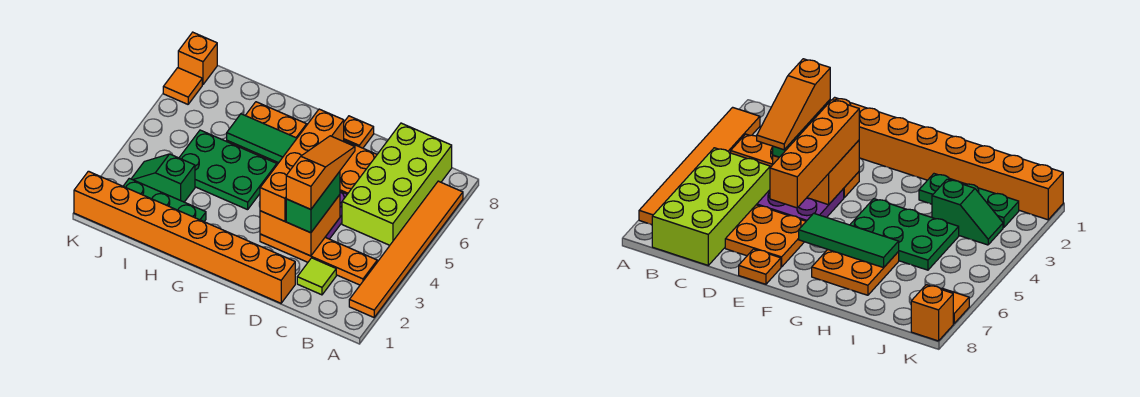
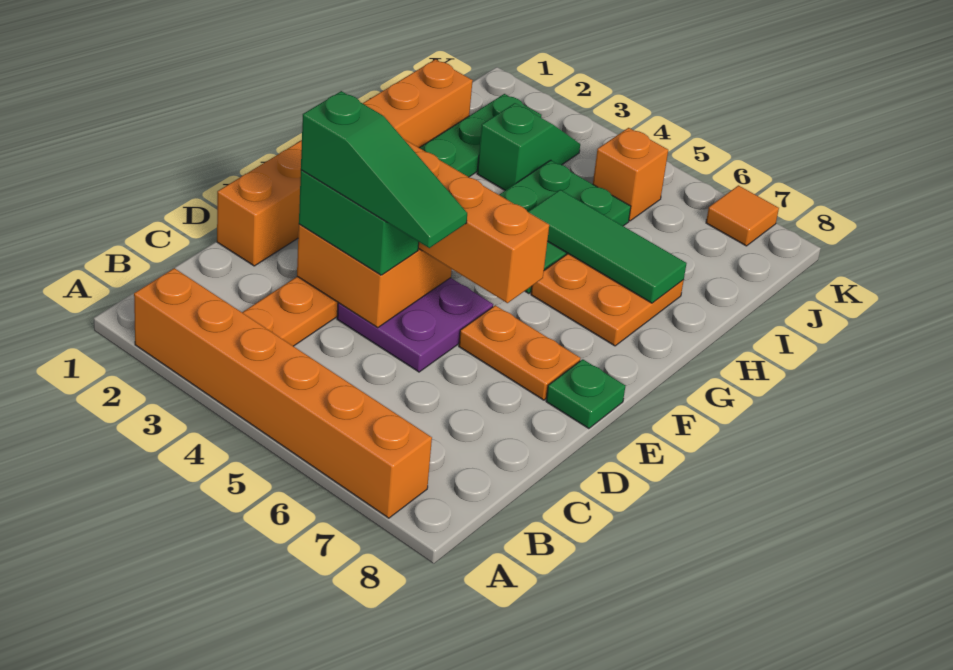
orange 1x6 tile [349,181,463,317] -> orange 1x6 brick [134,268,432,518]
lime 2x4 brick [342,123,452,245] -> none
lime 1x1 tile [297,258,336,295] -> none
orange 1x8 brick [74,171,295,303] -> orange 1x6 brick [217,59,473,266]
orange 1x3 slope [286,136,355,209] -> green 1x3 slope [301,91,467,248]
orange 2x2 plate [340,140,377,194] -> orange 1x2 plate [459,305,580,400]
orange 1x1 plate [344,116,374,148] -> green 1x1 plate [546,359,625,429]
green 1x3 tile [227,114,297,163] -> green 1x3 tile turned to [528,190,687,303]
orange 1x1 brick [178,32,217,85] -> orange 1x1 brick moved to [593,128,668,221]

